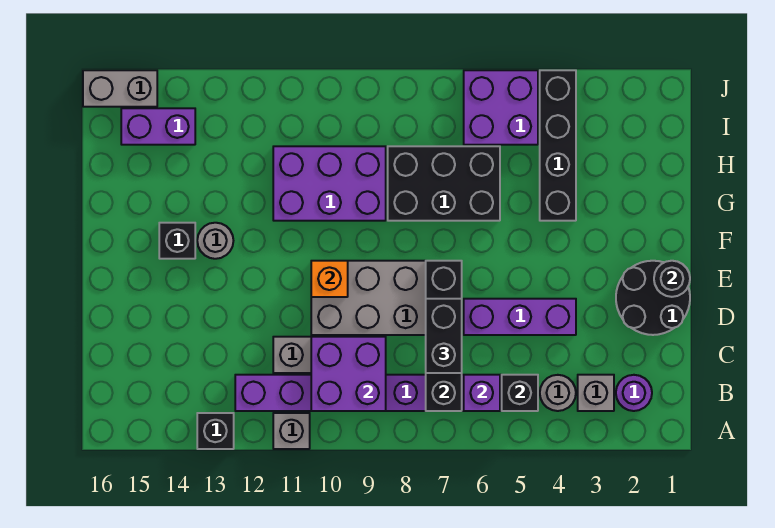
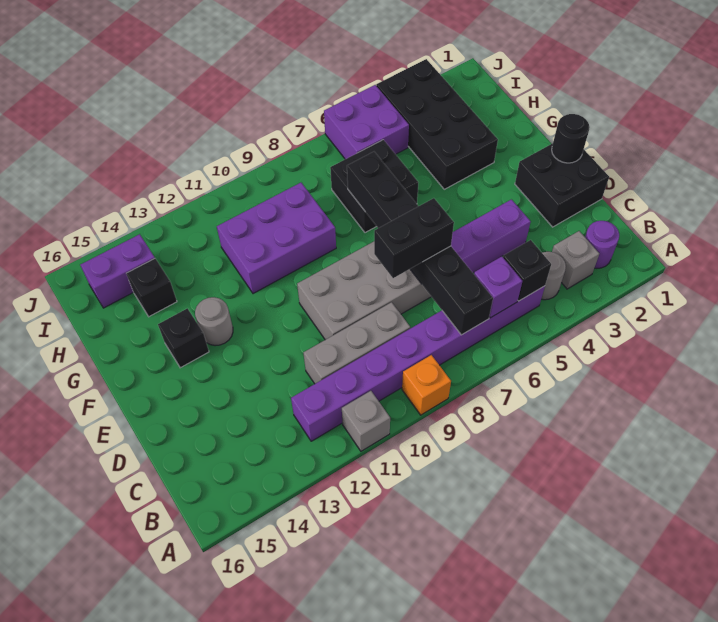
black 1x1 brick [197,413,234,449] -> black 1x1 brick moved to [126,259,177,317]
black 1x4 brick [426,261,462,411] -> black 1x6 brick [347,152,493,335]
purple 2x2 brick [311,337,386,411] -> none
black 1x2 brick [426,299,462,373] -> black 1x2 brick turned to [374,198,454,278]
black 2x2 round brick [616,261,690,335] -> black 2x2 brick [515,143,609,227]
orange 1x1 brick [311,261,348,297] -> orange 1x1 brick moved to [402,355,451,415]
black 1x4 brick [540,70,576,221] -> black 2x4 brick [376,59,498,189]
black 2x3 brick [388,146,500,221] -> black 2x2 brick [330,140,418,233]
grey 1x2 brick [83,70,157,107] -> none

